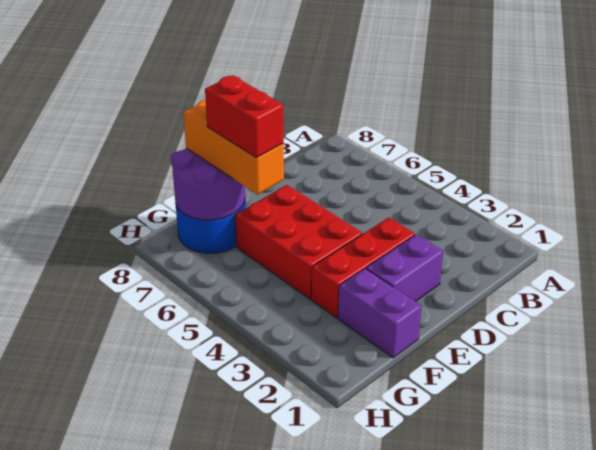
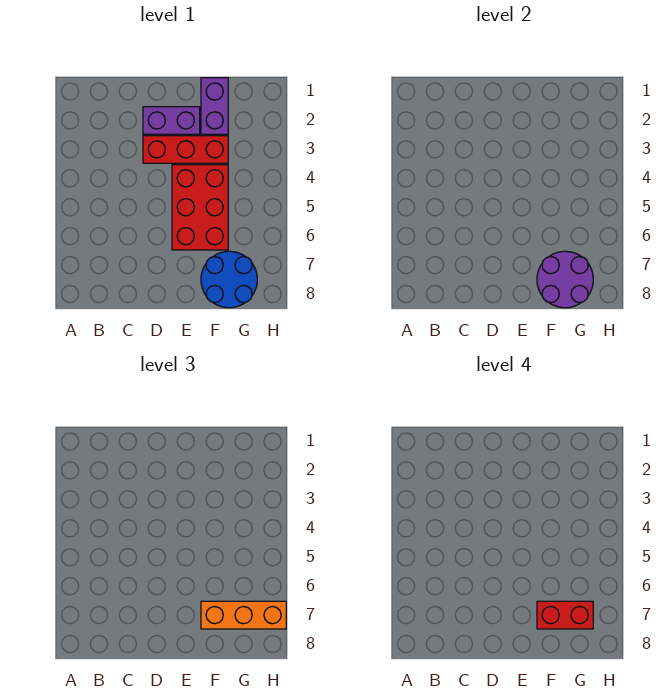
orange 1x3 brick [183,100,284,195] -> orange 1x3 brick turned to [201,601,286,629]
red 1x2 brick [205,75,284,158] -> red 1x2 brick turned to [537,601,593,629]

